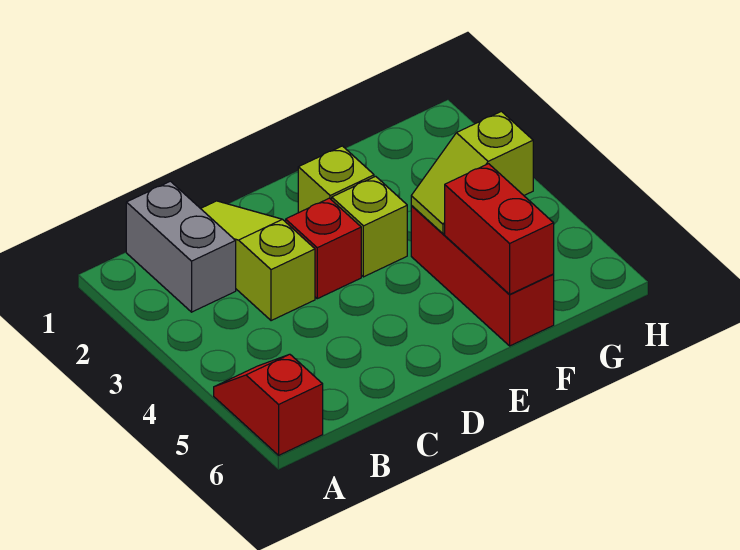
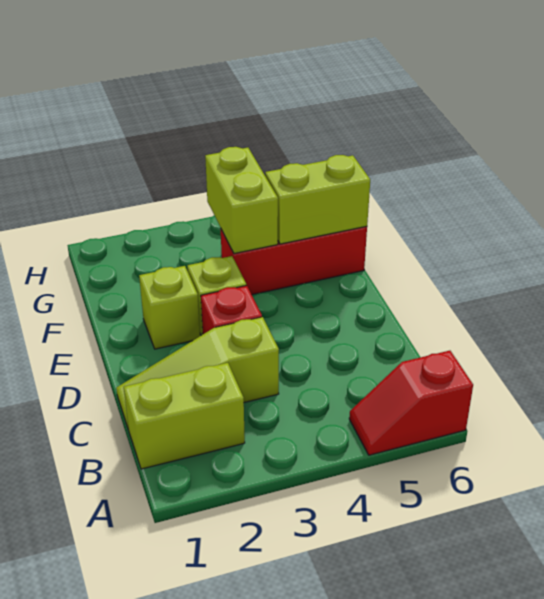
grey 1x2 brick [126,181,236,312] -> lime 1x2 brick [124,363,245,469]
lime 1x2 slope [411,111,533,234] -> lime 1x2 brick [205,147,278,254]
red 1x2 brick [445,164,554,295] -> lime 1x2 brick [265,155,370,244]

